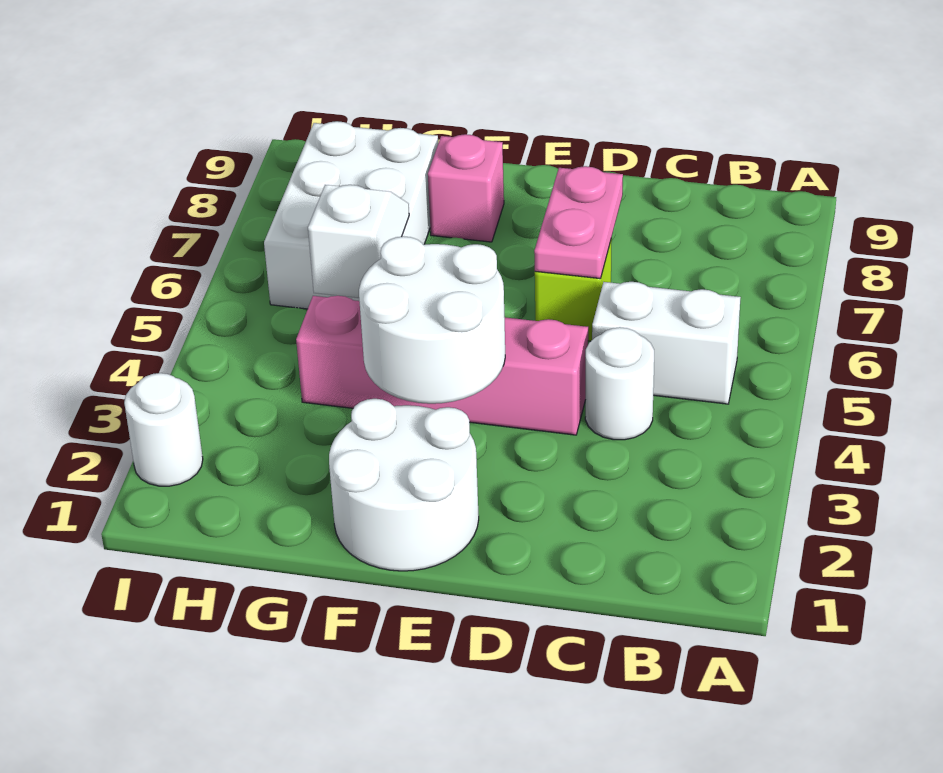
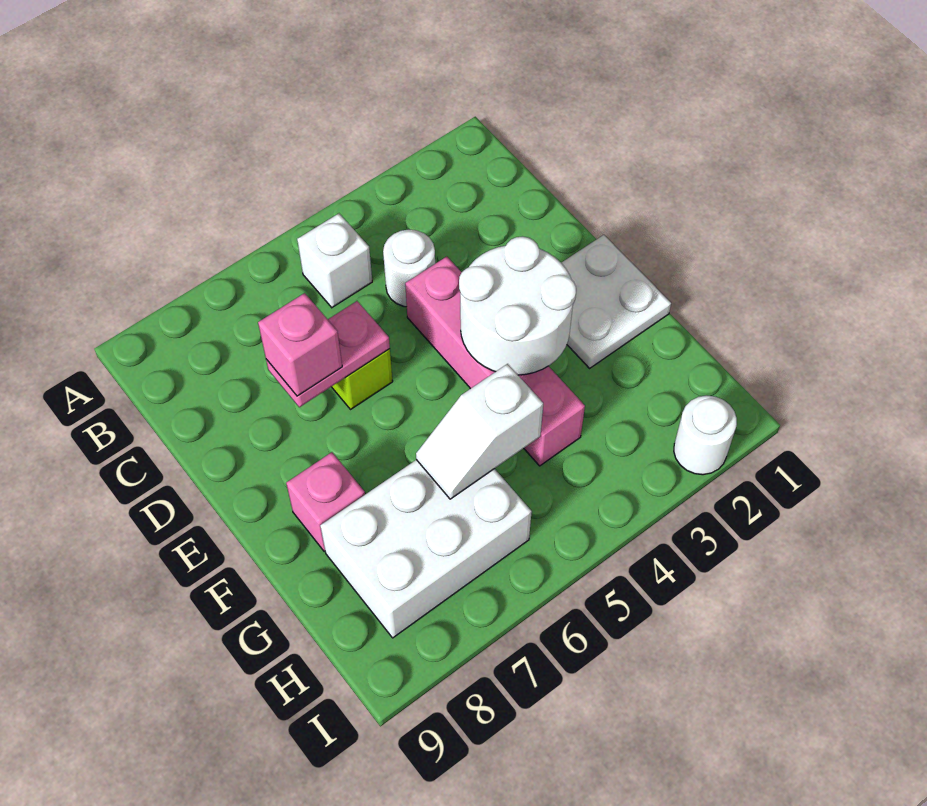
white 1x2 brick [592,282,741,404] -> white 1x1 brick [297,213,372,308]
none -> pink 1x1 brick [258,293,342,396]
white 2x2 round brick [329,399,479,571] -> white 2x2 plate [561,235,671,368]

